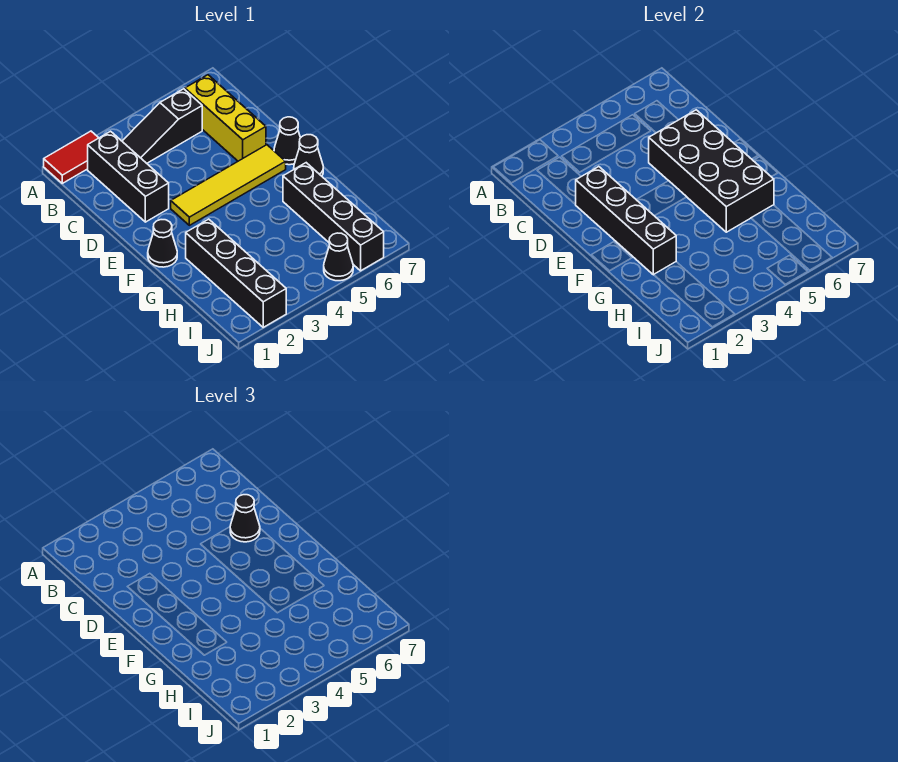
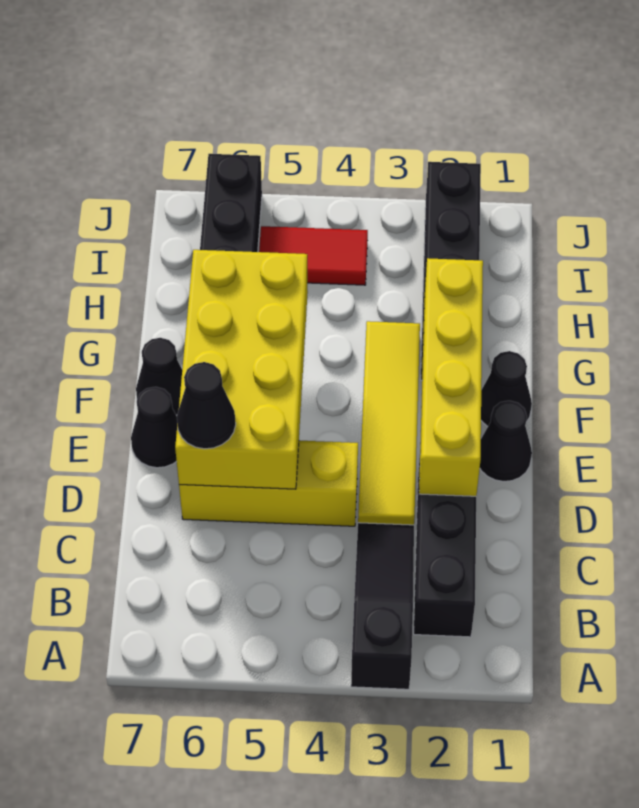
red 1x2 tile [44,131,98,183] -> red 1x2 tile moved to [259,226,368,285]
black 1x3 slope [122,89,202,163] -> black 1x3 slope turned to [351,523,414,689]
yellow 1x3 brick [185,75,266,161] -> yellow 1x3 brick turned to [179,441,358,526]
black 1x4 brick [575,167,676,275] -> yellow 1x4 brick [419,258,483,496]
black 2x4 brick [649,110,774,232] -> yellow 2x4 brick [175,250,308,489]
yellow 1x4 tile [171,145,286,225] -> yellow 1x4 tile turned to [358,321,420,525]
black 1x1 cone [324,233,353,281] -> black 1x1 cone moved to [480,401,532,481]

